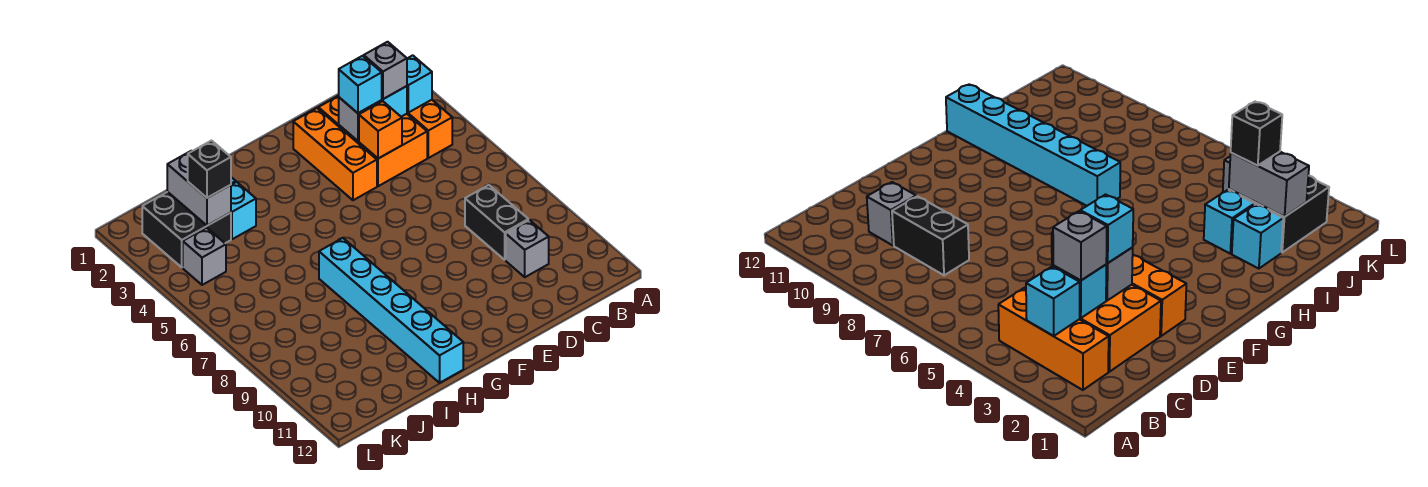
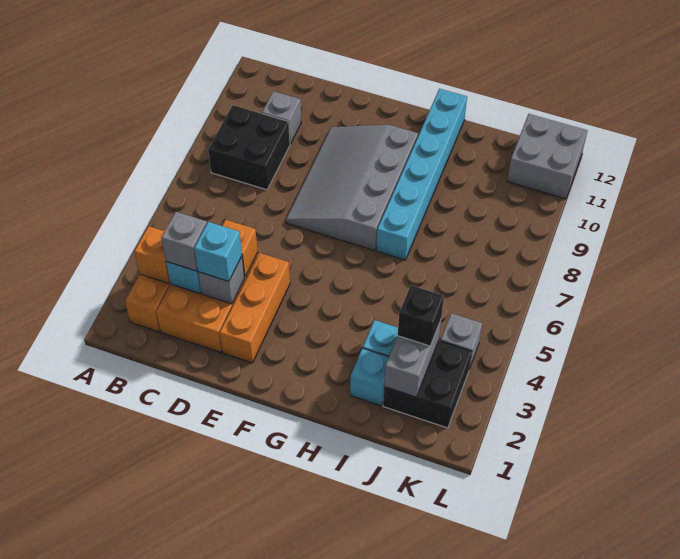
cyan 1x1 brick [407,55,432,113] -> orange 1x1 brick [134,226,170,283]
black 1x2 brick [465,185,528,260] -> black 2x2 brick [208,105,290,190]
none -> grey 3x4 slope [286,125,418,251]
none -> grey 2x2 brick [507,114,588,199]

